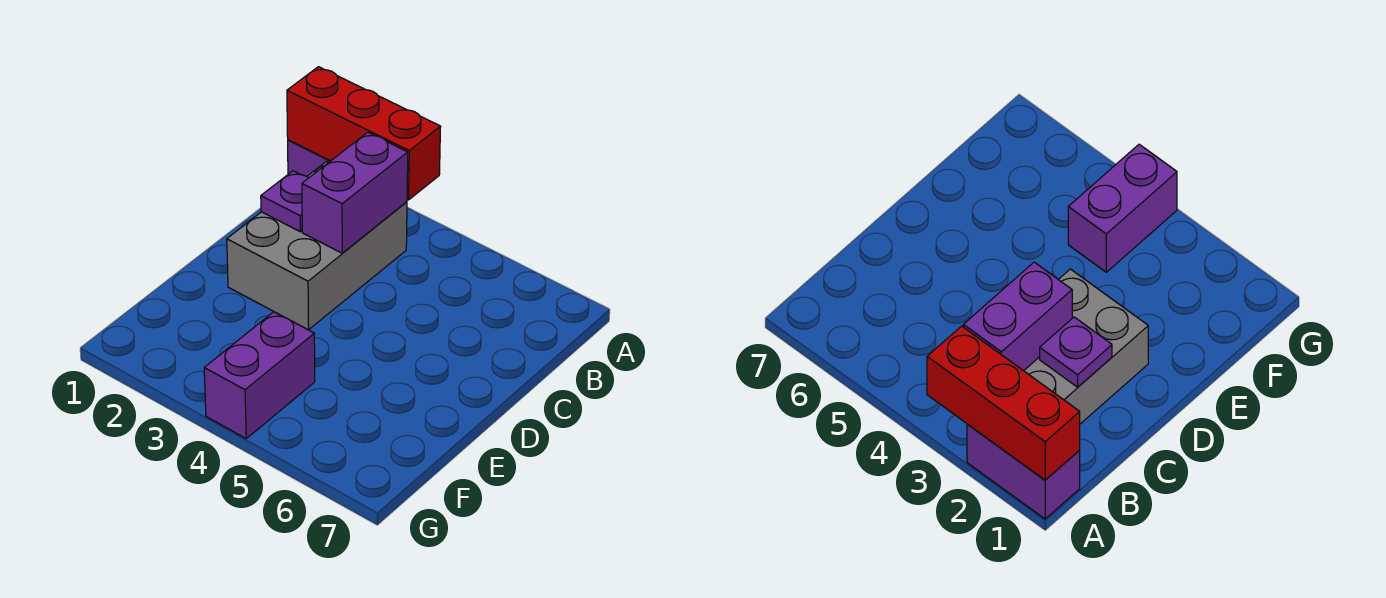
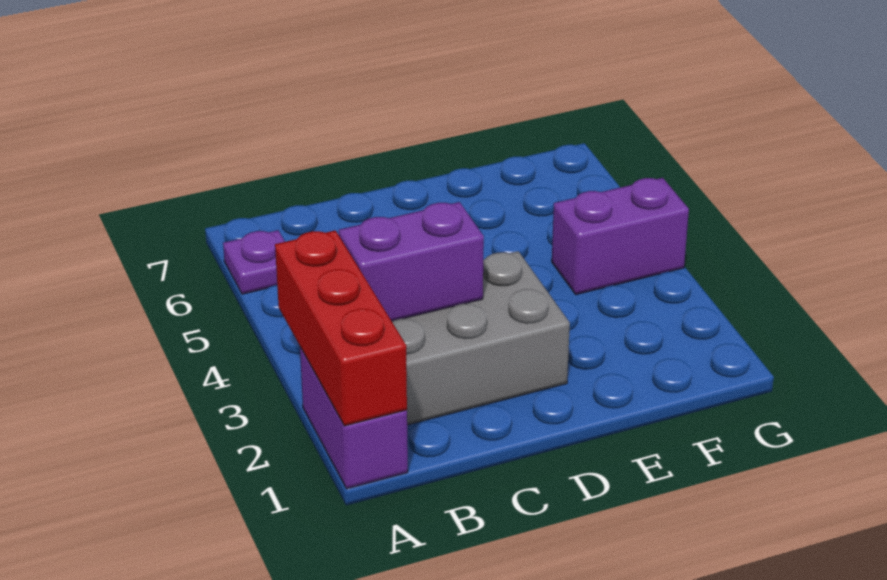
purple 1x1 plate [261,171,308,232] -> purple 1x1 plate moved to [223,230,285,294]

